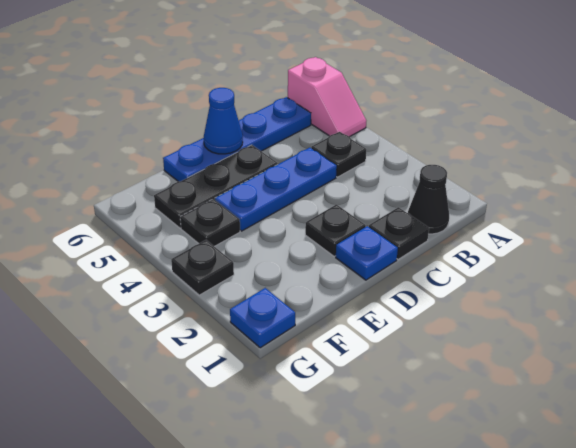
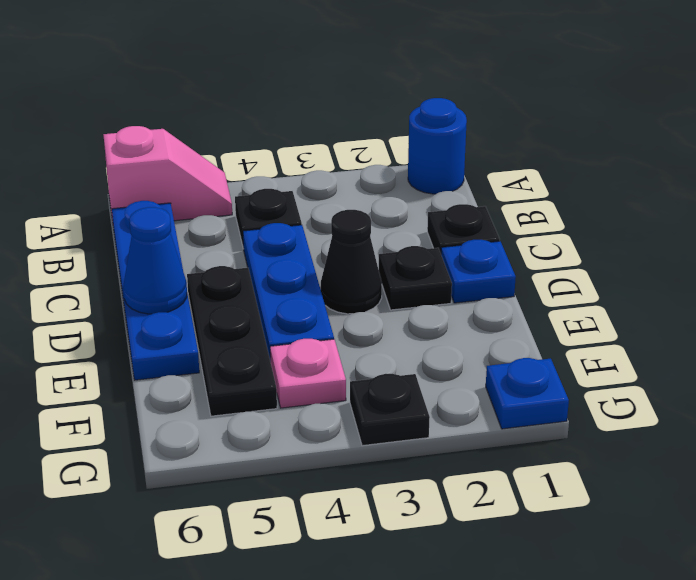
none -> blue 1x1 round brick [408,98,467,194]
black 1x1 cone [408,165,449,234] -> black 1x1 cone moved to [321,210,382,314]
black 1x1 plate [180,199,240,247] -> pink 1x1 plate [270,339,346,408]

